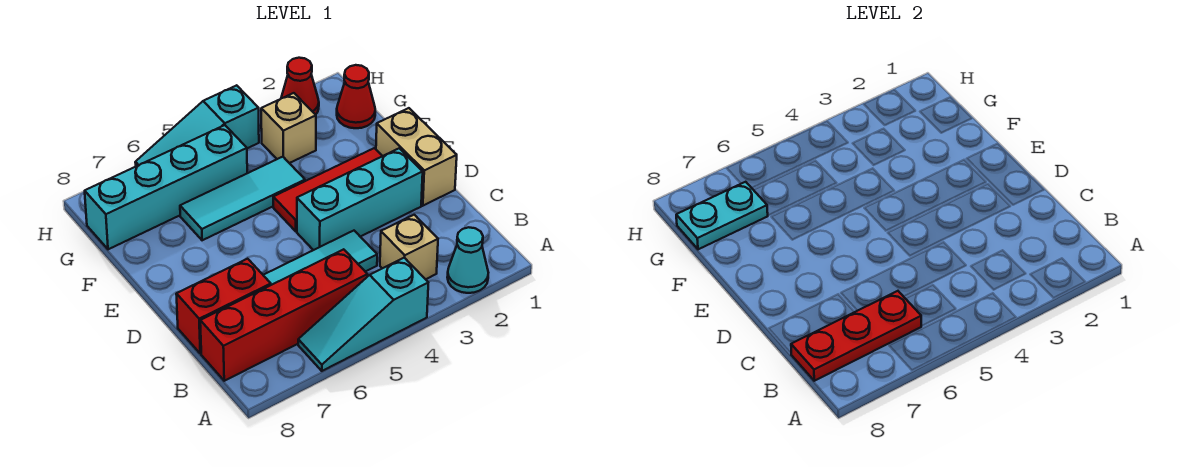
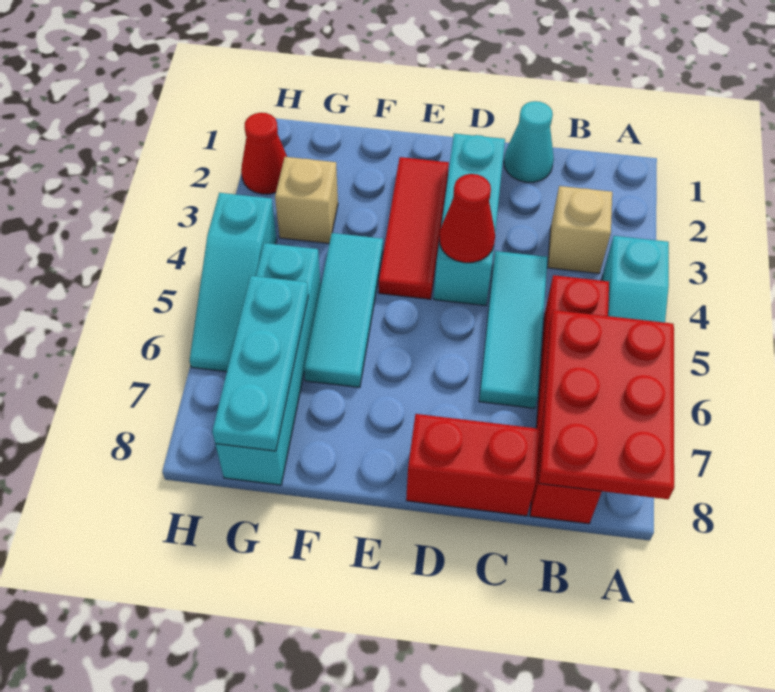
cyan 1x1 cone [447,227,488,293] -> cyan 1x1 cone moved to [504,101,554,182]
red 1x3 plate [791,291,921,381] -> red 2x3 plate [539,310,674,499]
red 1x2 brick [176,259,271,354] -> red 1x2 brick turned to [406,414,539,516]
tan 1x2 brick [376,108,457,206] -> none
red 1x1 cone [337,65,375,128] -> red 1x1 cone moved to [440,174,495,263]
cyan 1x2 plate [676,182,768,249] -> cyan 1x3 plate [212,276,308,451]

